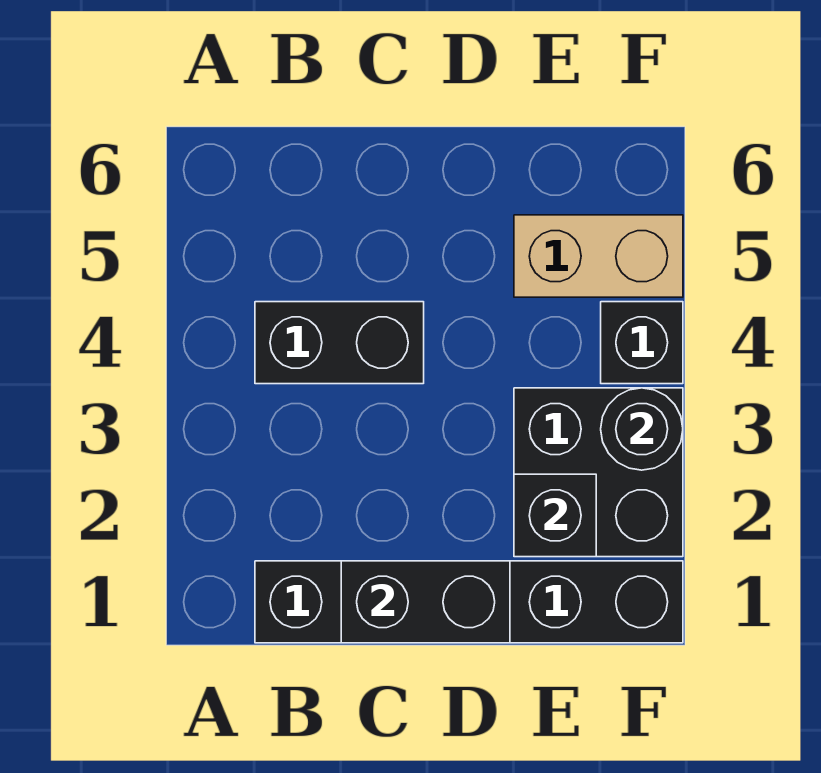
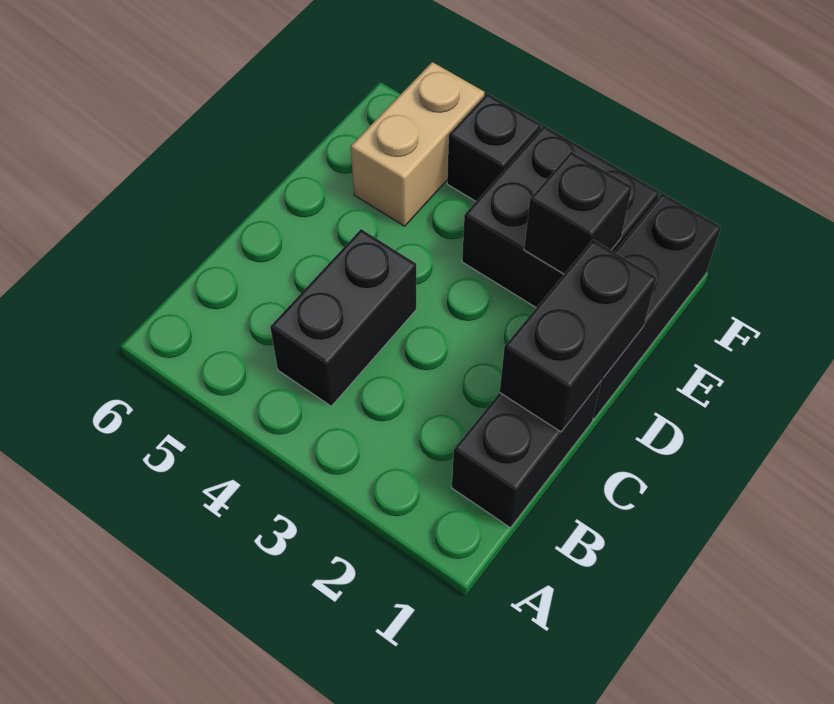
black 1x1 round brick [601,388,683,470] -> none

